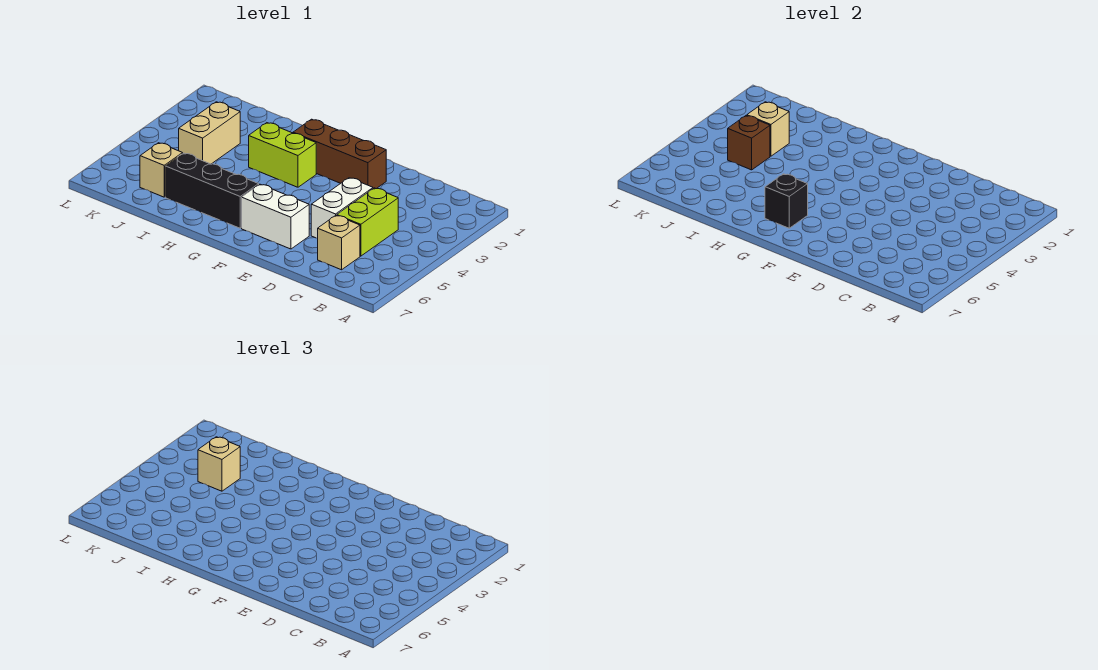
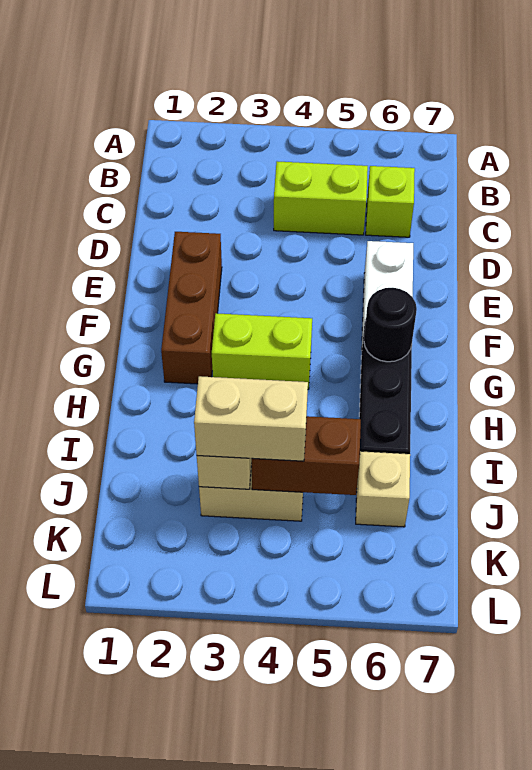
tan 1x1 brick [318,215,360,270] -> lime 1x1 brick [366,166,415,237]
white 1x2 brick [311,178,373,238] -> none
lime 1x2 brick [249,123,316,187] -> lime 1x2 brick turned to [212,313,312,389]
black 1x1 brick [765,174,808,228] -> black 1x1 round brick [364,288,417,362]
tan 1x1 brick [198,437,240,491] -> tan 1x2 brick [194,376,308,461]
brown 1x1 brick [728,116,770,170] -> brown 1x2 brick [252,416,361,495]

